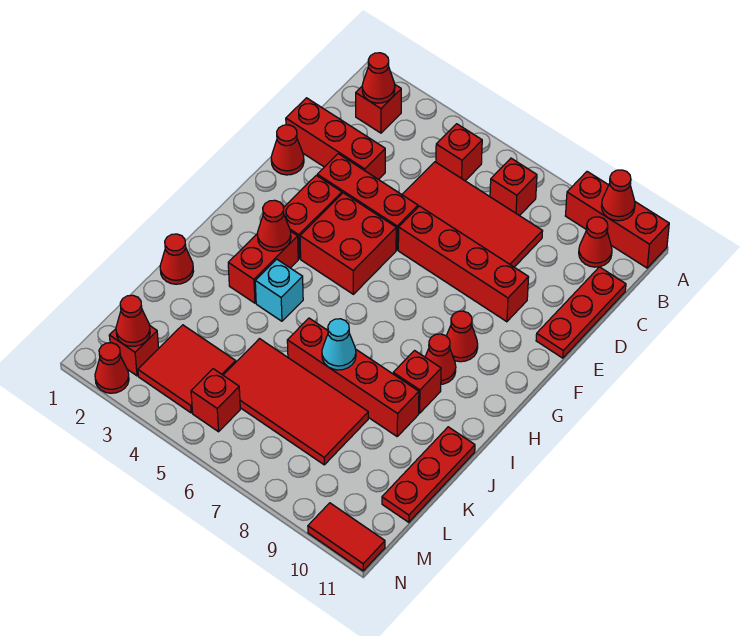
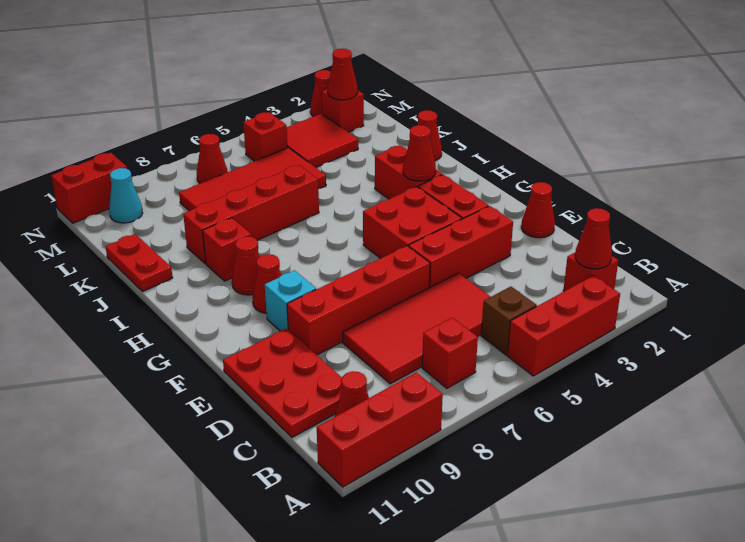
red 1x1 cone [601,170,635,221] -> red 1x1 cone moved to [197,134,228,184]
red 1x1 brick [436,124,482,181] -> brown 1x1 brick [481,287,537,355]
red 1x3 plate [536,267,626,358] -> red 2x3 plate [223,328,342,437]
red 1x3 brick [286,98,385,180] -> red 1x3 brick moved to [507,275,620,376]
cyan 1x1 brick [255,259,303,321] -> cyan 1x1 brick moved to [265,270,316,331]
cyan 1x1 cone [322,319,356,370] -> cyan 1x1 cone moved to [109,168,143,223]
red 1x3 plate [382,427,475,522] -> red 1x2 plate [106,234,173,292]
red 1x2 tile [308,503,385,571] -> red 1x2 brick [51,153,127,223]

